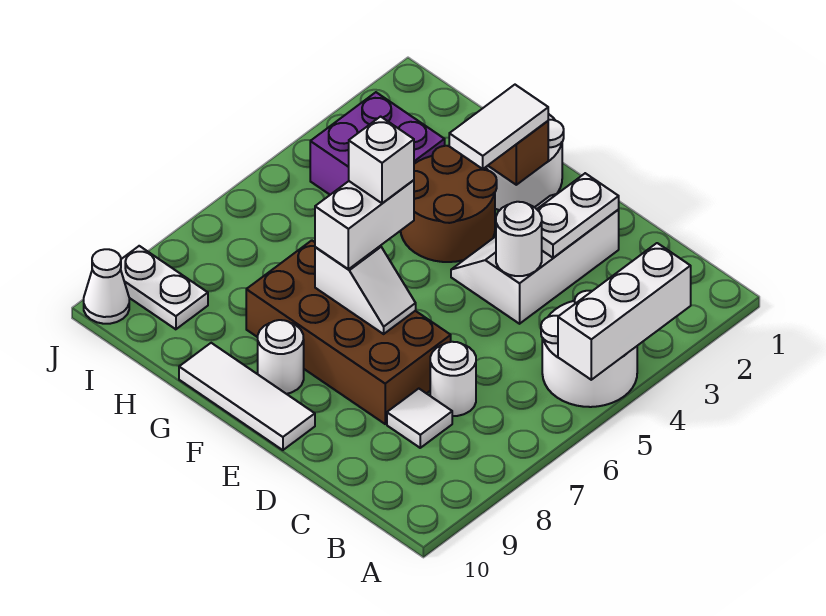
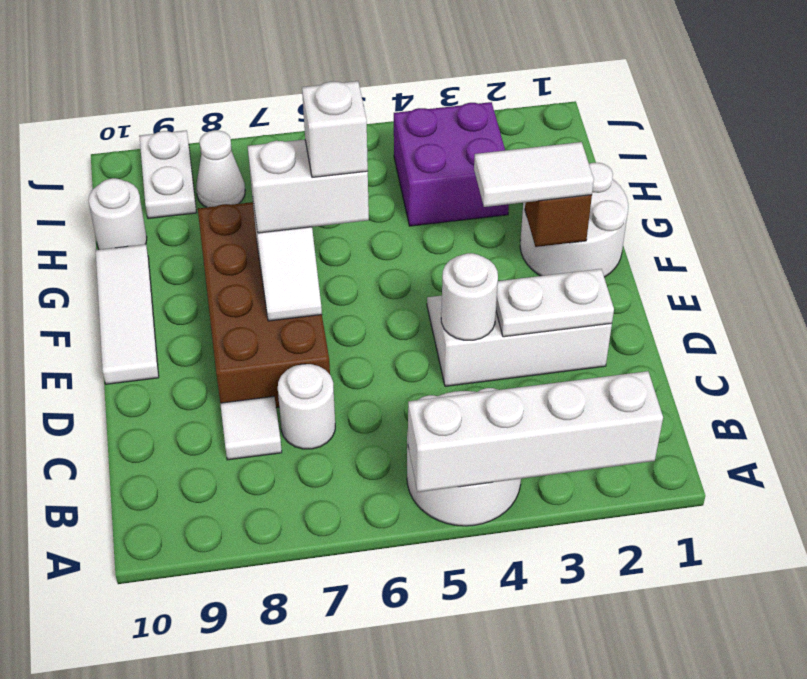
white 1x3 brick [558,243,691,380] -> white 1x4 brick [408,371,663,492]
brown 2x2 round brick [401,146,497,262] -> none
white 1x1 round brick [258,320,304,394] -> white 1x1 round brick moved to [88,178,147,250]
white 1x1 cone [84,249,129,324] -> white 1x1 cone moved to [196,130,245,207]

